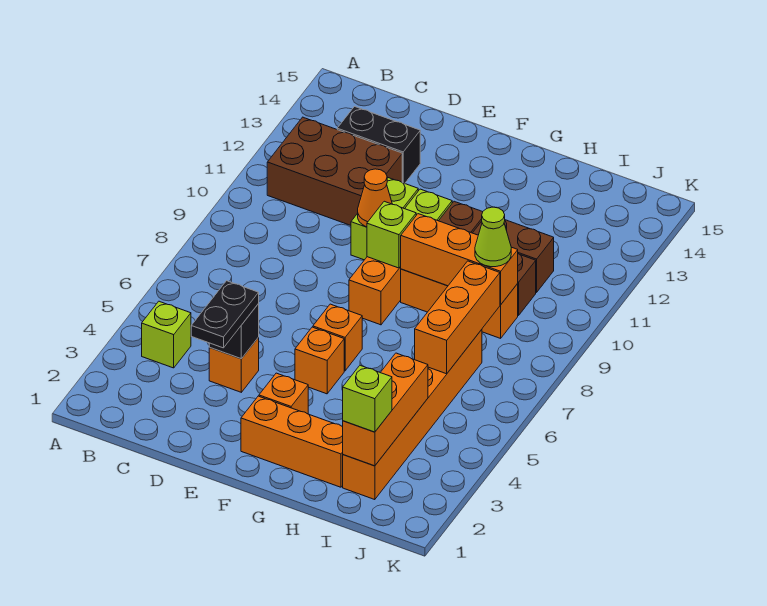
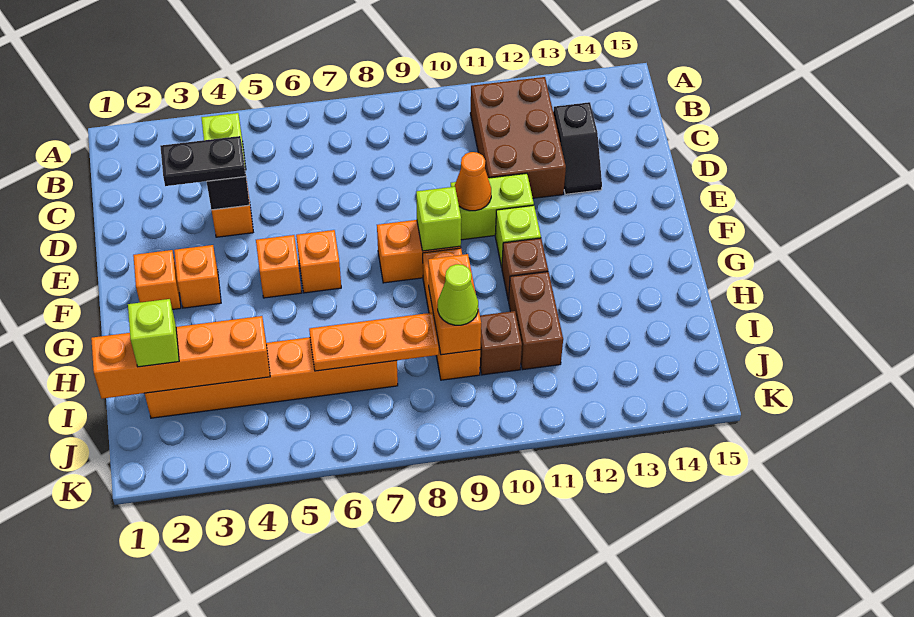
black 1x2 brick [337,107,420,183] -> black 1x2 slope [553,102,602,194]
orange 1x3 brick [241,396,343,487] -> orange 1x1 brick [133,250,181,309]
orange 1x3 brick [401,214,518,305] -> orange 1x2 brick [428,254,481,355]
orange 1x3 brick [343,353,428,466] -> orange 1x4 brick [91,316,270,399]
orange 1x3 brick [415,261,500,374] -> orange 1x3 plate [309,313,439,371]

